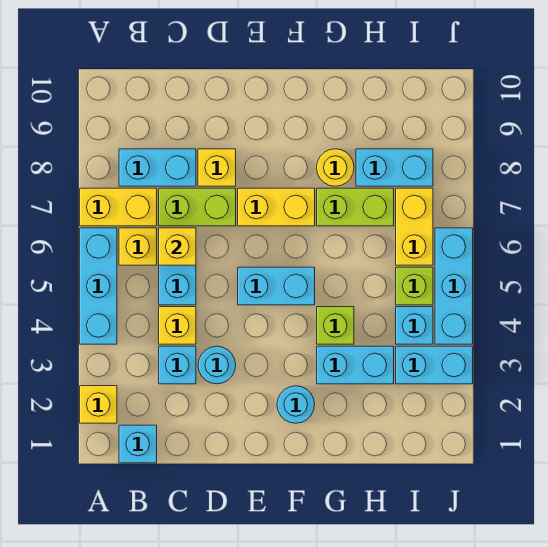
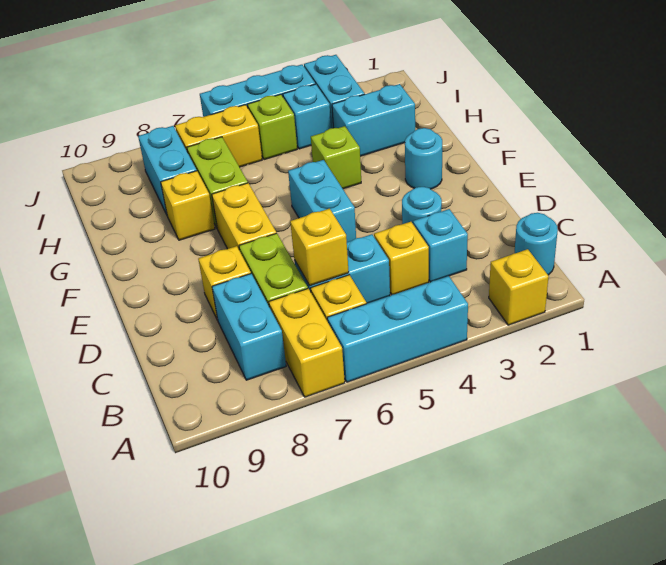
cyan 1x1 brick [119,425,157,463] -> cyan 1x1 round brick [515,213,558,275]
cyan 1x2 brick [317,346,394,384] -> cyan 1x2 brick turned to [332,84,415,156]
yellow 1x1 round brick [317,149,354,186] -> yellow 1x1 brick [161,171,215,240]

